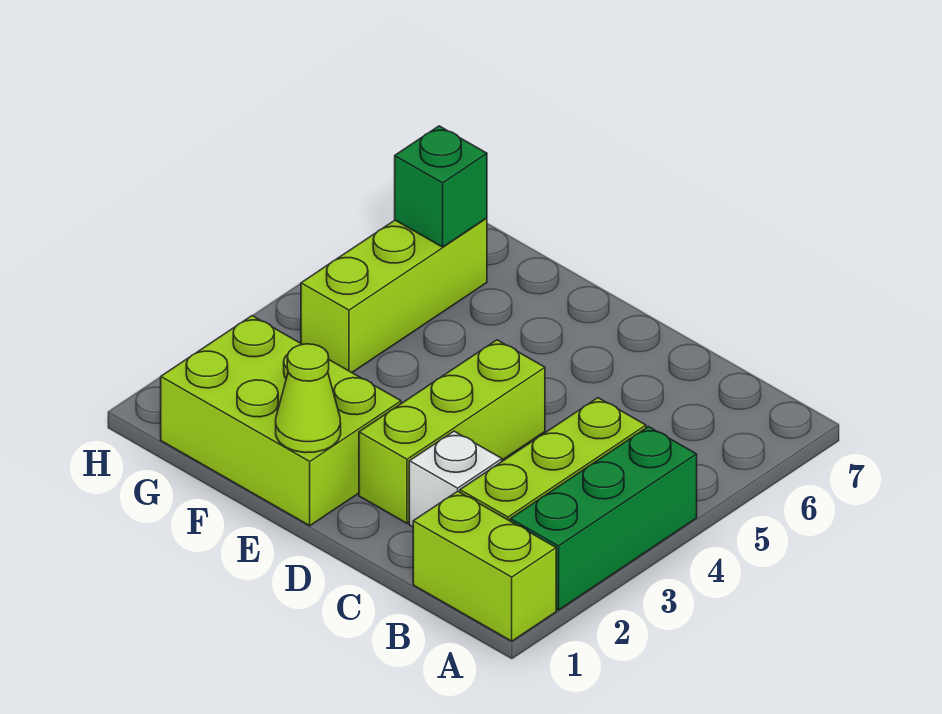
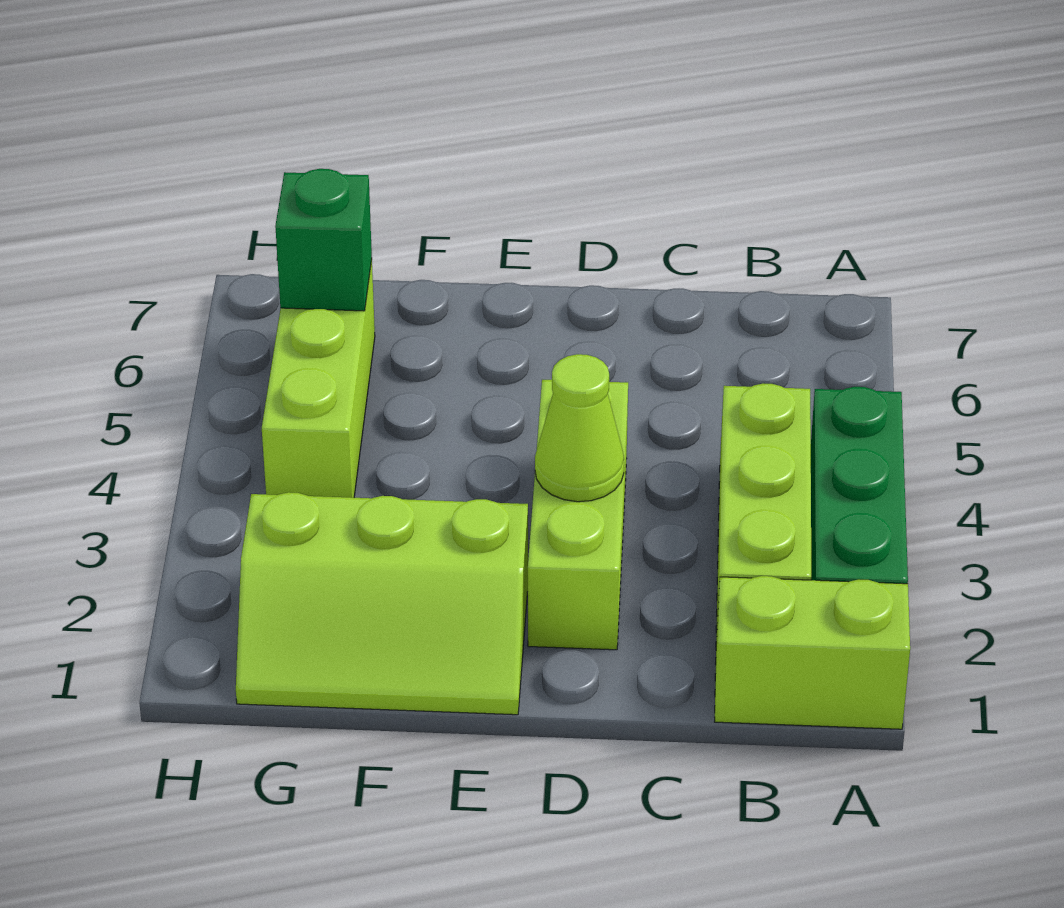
white 1x1 brick [409,431,502,527] -> none
lime 2x3 brick [161,316,401,526] -> lime 2x3 slope [236,492,528,715]
lime 1x1 cone [276,344,341,453] -> lime 1x1 cone moved to [535,354,624,502]

